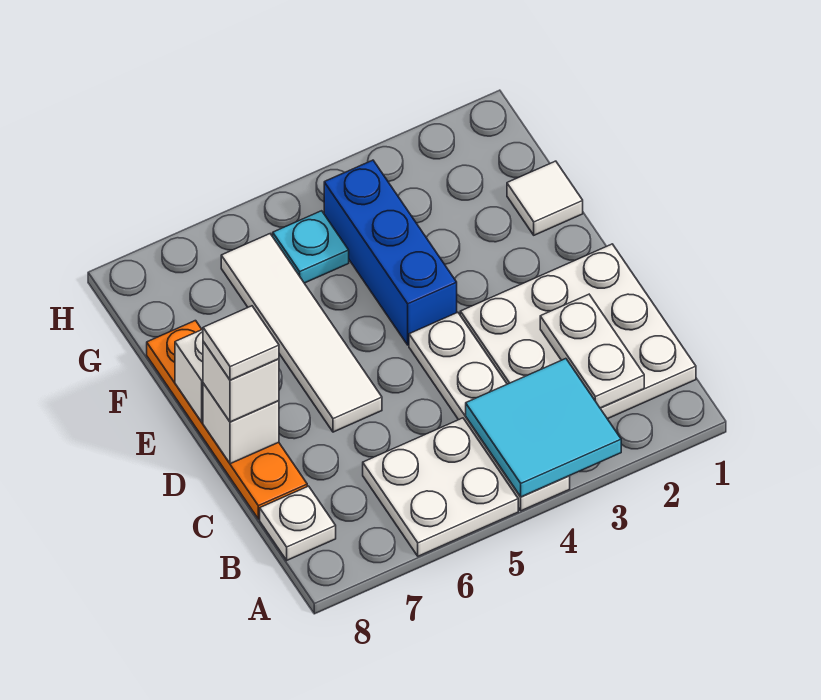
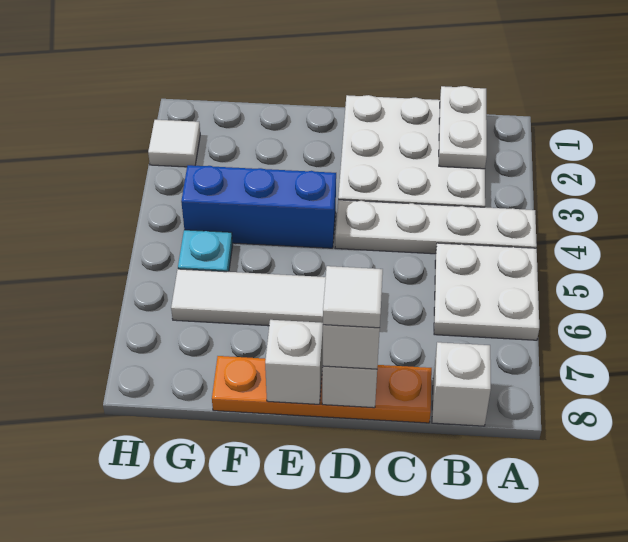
cyan 2x2 tile [466,359,621,497] -> none
white 1x2 plate [540,294,644,408] -> white 1x2 plate turned to [439,86,487,169]
white 1x1 plate [260,486,336,560] -> white 1x1 brick [432,342,491,426]
white 1x1 tile [507,161,583,235] -> white 1x1 tile moved to [148,120,200,167]

